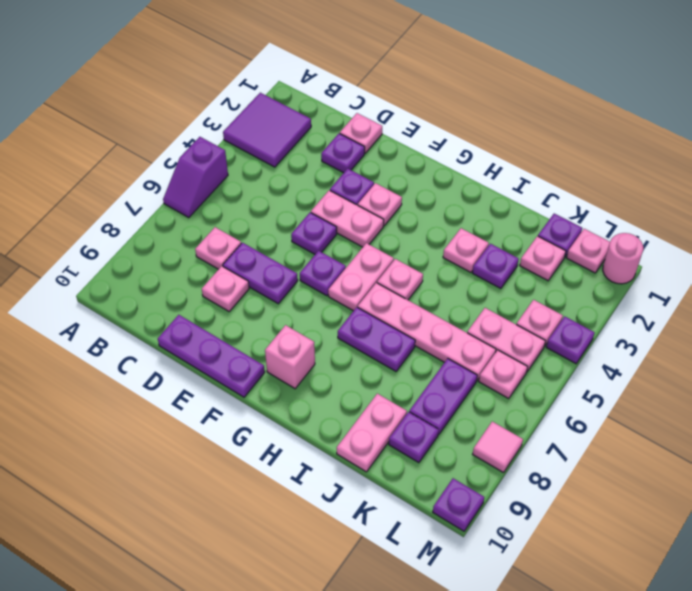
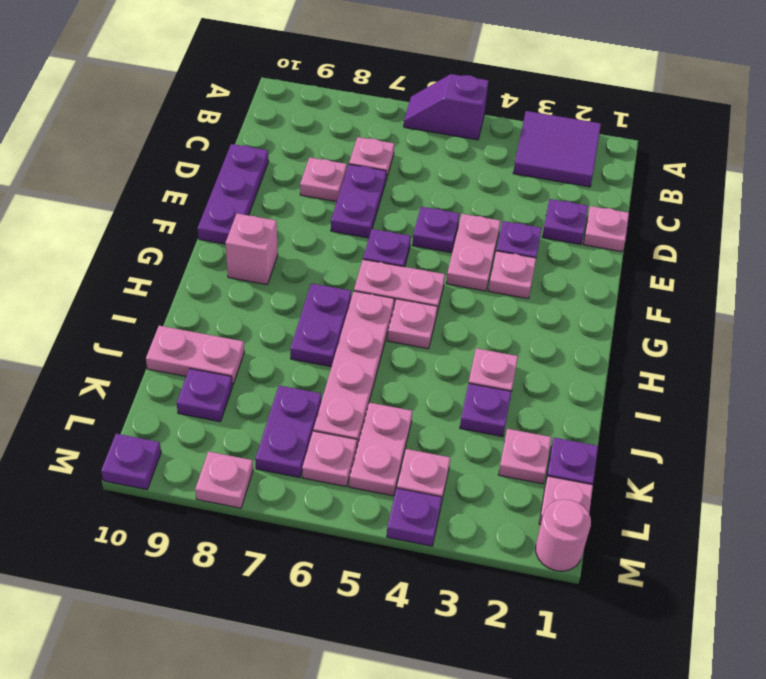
purple 1x2 plate [409,359,477,435] -> purple 1x2 plate turned to [255,385,322,478]
pink 1x1 tile [473,422,523,473] -> pink 1x1 plate [195,452,253,508]

